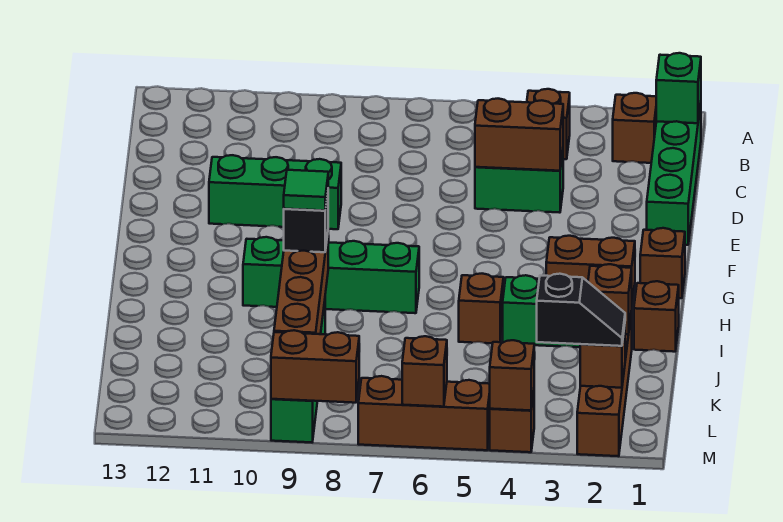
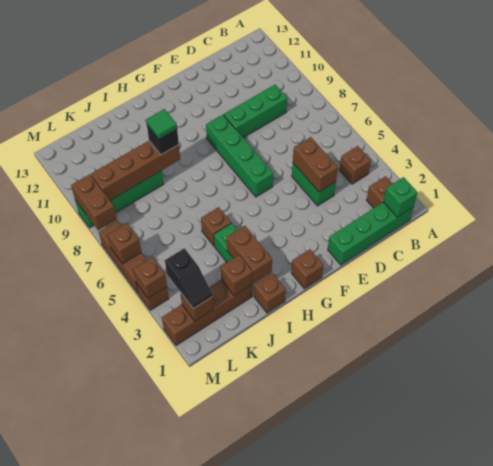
green 1x3 brick [209,155,341,229] -> green 1x3 brick turned to [224,85,287,138]
green 1x4 brick [243,237,419,313] -> green 1x4 brick moved to [206,115,273,197]

